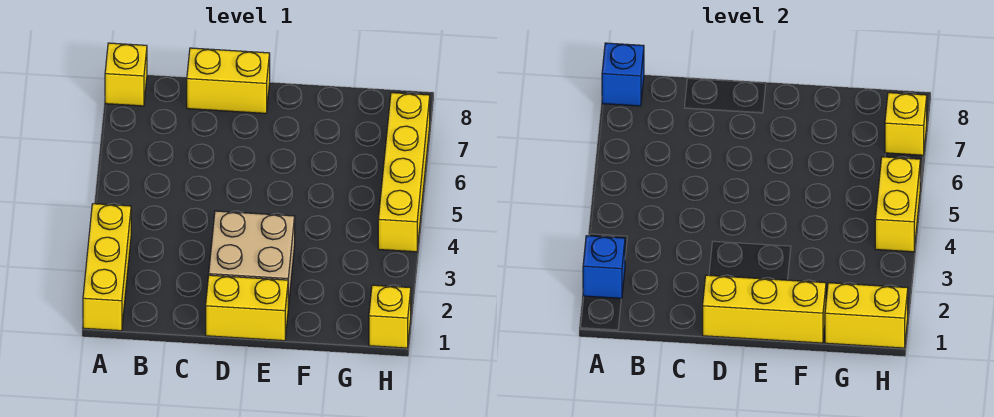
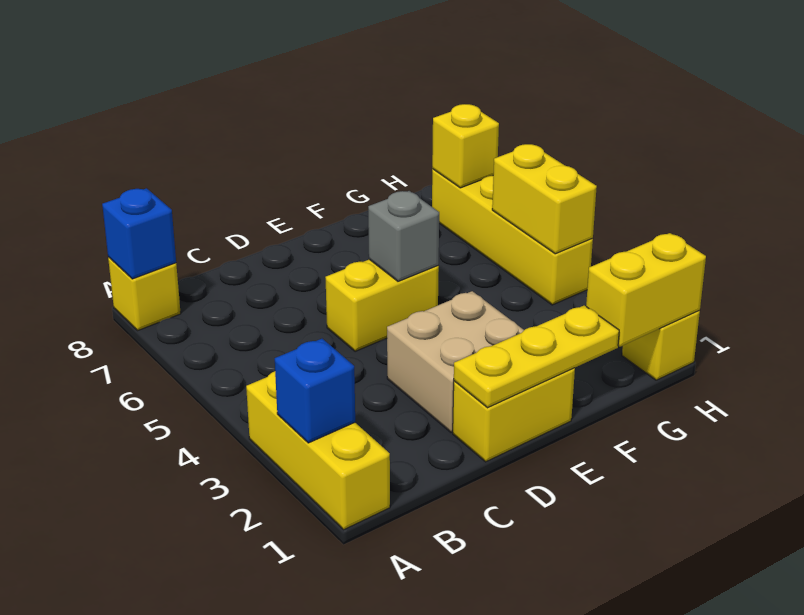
yellow 1x2 brick [187,48,270,113] -> yellow 1x2 brick moved to [325,259,439,352]
yellow 1x3 brick [703,275,826,343] -> yellow 1x3 plate [454,305,619,408]
none -> grey 1x1 brick [368,191,439,281]

